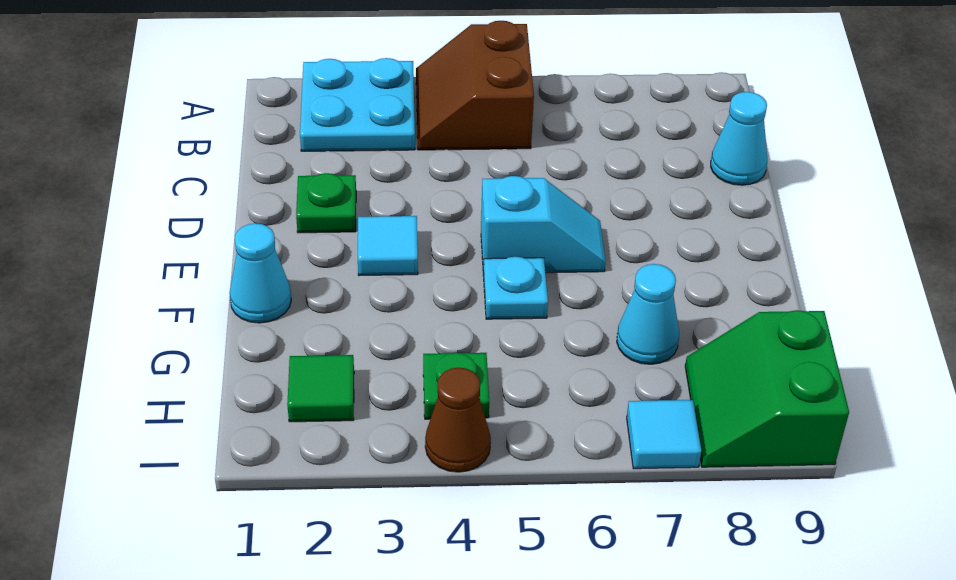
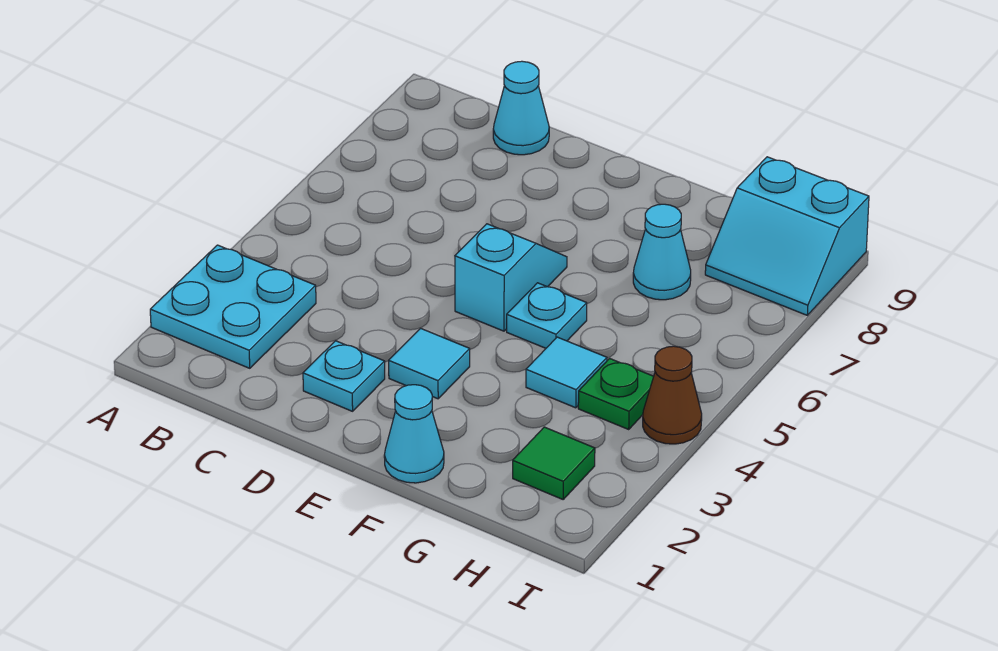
brown 2x2 slope [416,21,534,150] -> none
green 1x1 plate [296,173,356,233] -> cyan 1x1 plate [303,341,385,411]
green 2x2 slope [685,310,849,467] -> cyan 2x2 slope [705,157,869,315]
cyan 1x1 tile [627,400,701,469] -> cyan 1x1 tile moved to [526,337,607,408]

